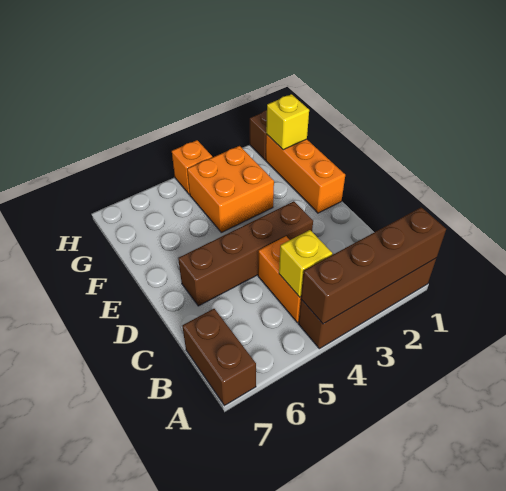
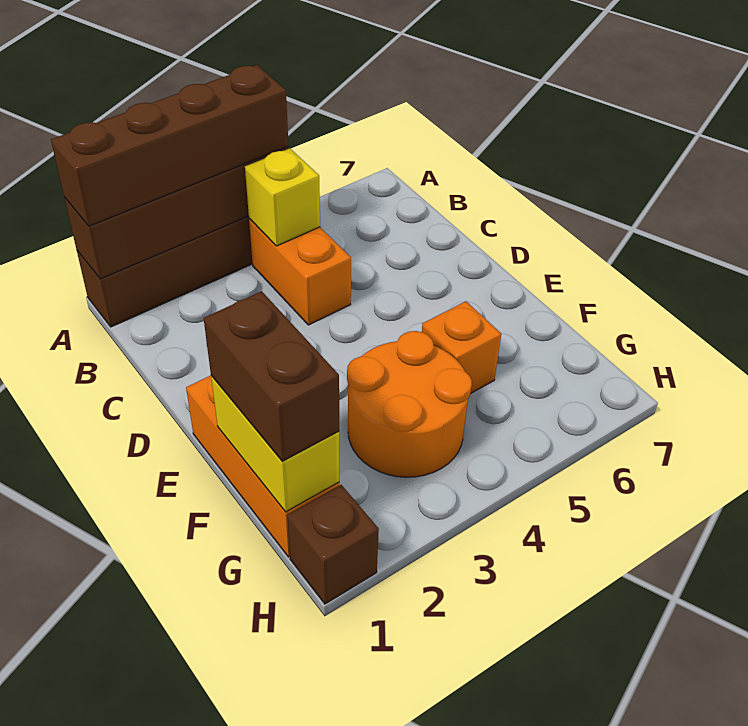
brown 1x2 brick [182,309,256,406] -> brown 1x2 brick moved to [204,291,339,461]
brown 1x4 brick [178,201,313,306] -> brown 1x4 brick moved to [51,65,288,226]
orange 2x2 brick [187,146,274,232] -> orange 2x2 round brick [347,331,472,477]
yellow 1x1 brick [266,94,309,150] -> yellow 1x2 brick [211,376,339,512]
orange 1x1 brick [172,140,212,194] -> orange 1x1 brick moved to [422,301,501,393]

